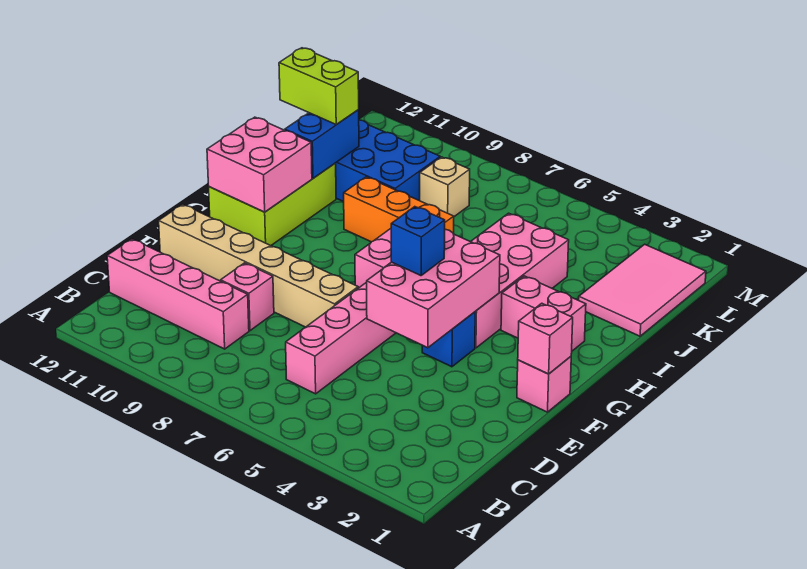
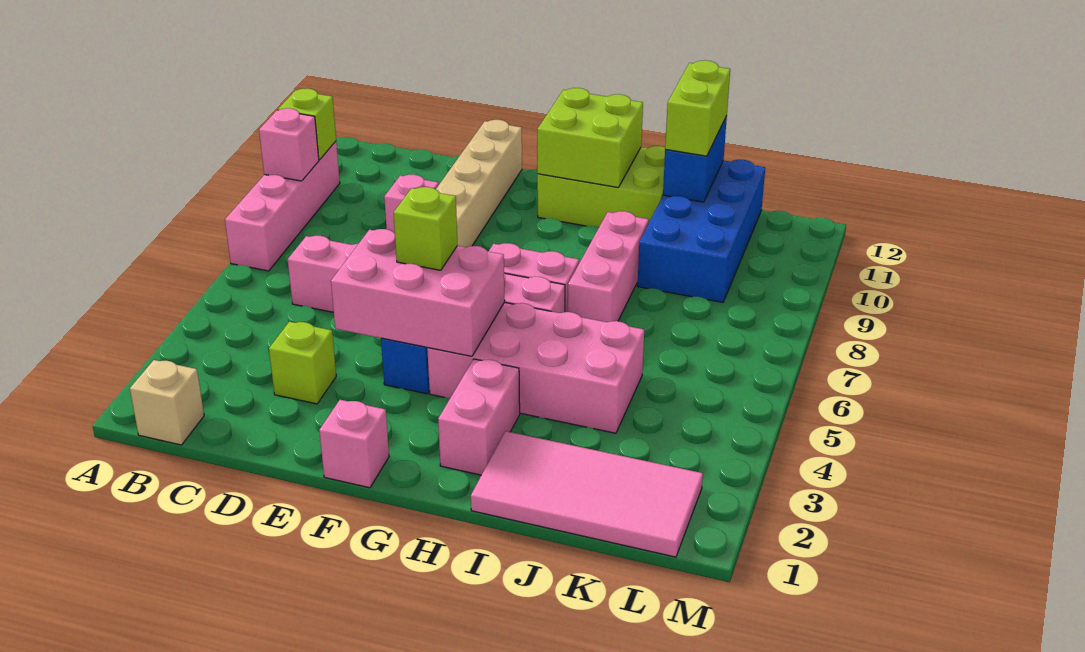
none -> lime 1x1 brick [278,88,336,160]
pink 1x4 brick [107,239,249,349] -> pink 1x4 brick moved to [225,141,340,271]
none -> lime 1x1 brick [269,322,336,404]
pink 1x1 brick [518,303,573,374] -> pink 1x1 brick moved to [259,108,319,181]
blue 1x1 brick [391,207,445,276] -> lime 1x1 brick [394,187,458,270]
pink 2x2 brick [207,117,312,212] -> lime 2x2 brick [537,88,643,187]
orange 1x3 brick [344,177,454,242] -> pink 1x3 brick [568,211,649,322]
blue 1x2 brick [285,110,359,178] -> blue 1x2 brick turned to [663,117,727,202]
pink 2x3 tile [579,244,706,336] -> pink 2x4 tile [471,431,703,557]
tan 1x1 brick [420,157,470,217] -> tan 1x1 brick moved to [130,360,204,445]

